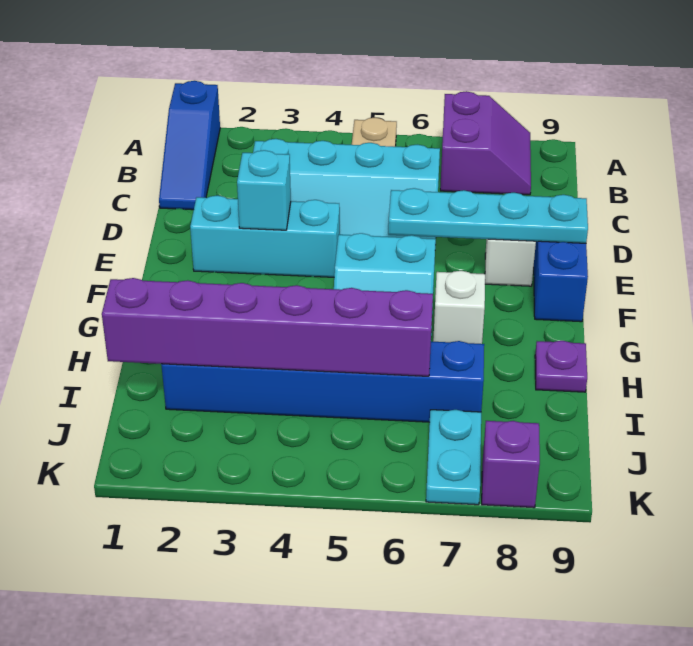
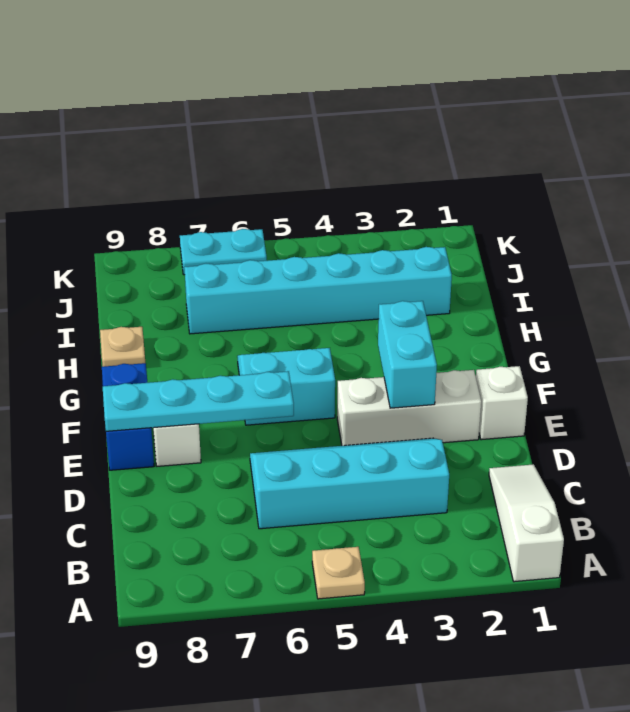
blue 1x3 slope [159,81,220,210] -> white 1x3 slope [489,464,564,582]
purple 2x2 slope [440,91,531,195] -> none
cyan 1x3 brick [190,195,340,277] -> white 1x3 brick [337,370,481,446]
cyan 1x1 brick [237,150,291,230] -> cyan 1x2 brick [378,301,437,408]
white 1x1 brick [433,271,485,344] -> white 1x1 brick moved to [476,366,528,440]
purple 1x1 plate [535,341,587,392] -> tan 1x1 plate [100,327,145,367]
purple 1x6 brick [102,278,433,376] -> none
blue 1x6 brick [161,341,484,422] -> cyan 1x6 brick [184,247,452,334]
cyan 1x2 plate [426,410,481,505] -> cyan 1x2 plate turned to [180,229,267,275]
purple 1x1 brick [482,421,540,508] -> none

